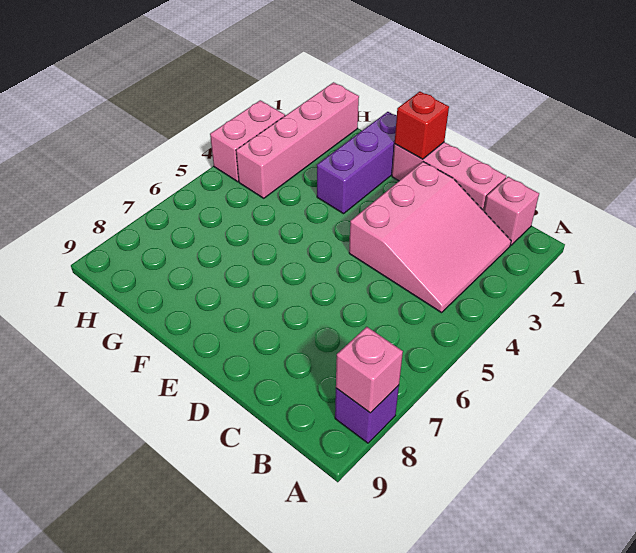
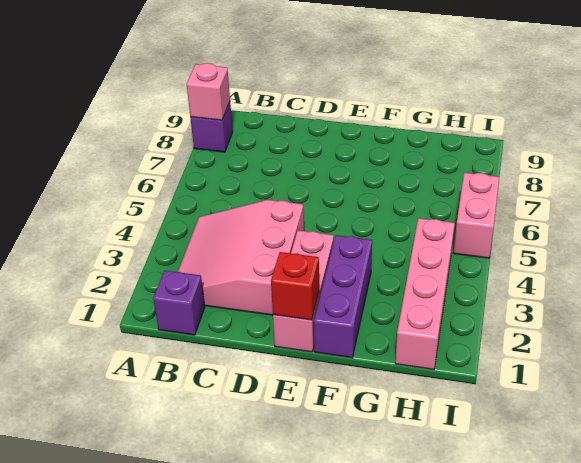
pink 1x1 brick [484,177,539,245] -> purple 1x1 brick [153,270,205,335]
pink 1x3 brick [392,142,506,211] -> pink 1x3 brick turned to [273,230,334,352]
pink 1x2 brick [210,100,285,182] -> pink 1x2 brick moved to [454,173,499,258]

